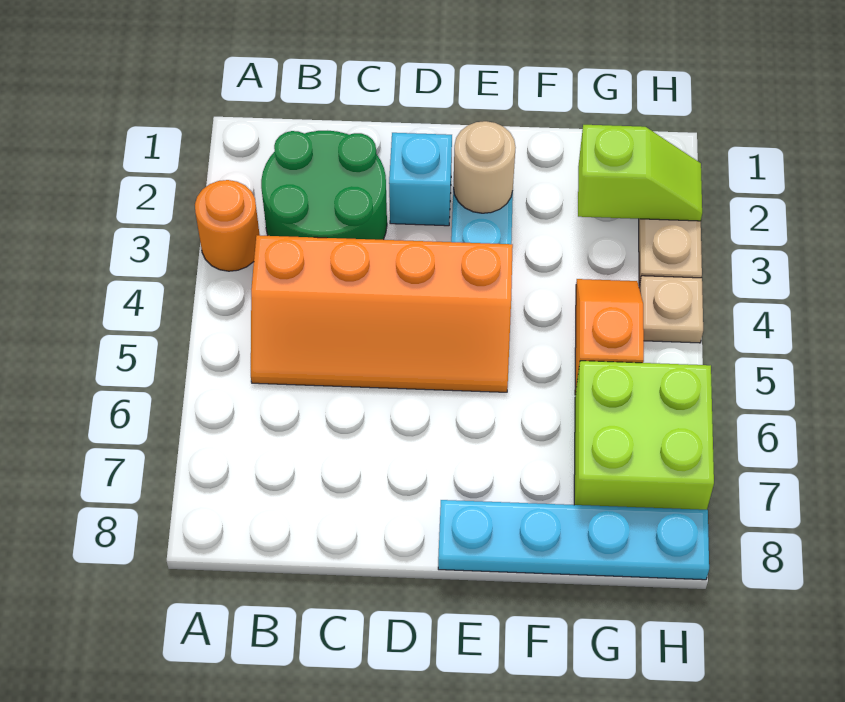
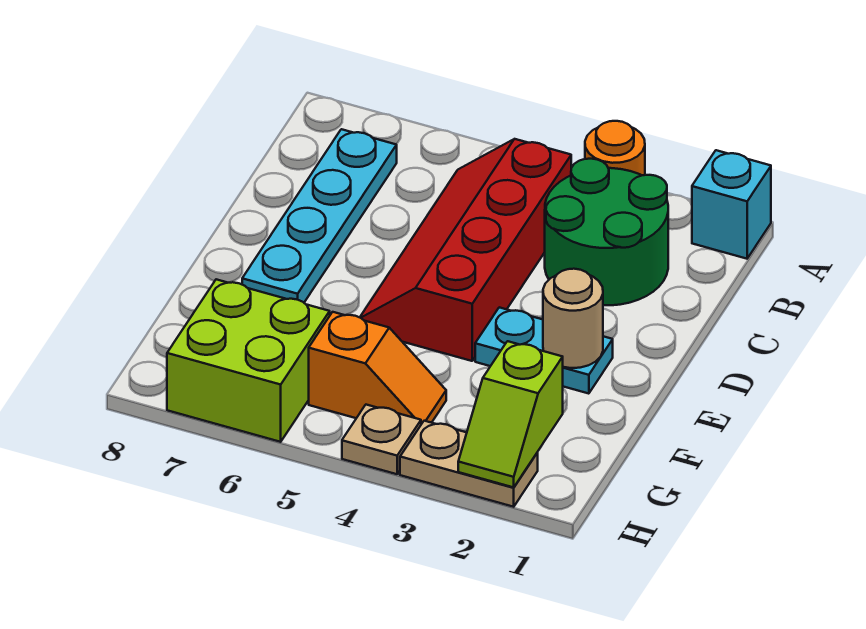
orange 2x4 slope [251,235,513,392] -> red 2x4 slope [360,139,572,361]
cyan 1x1 brick [389,133,452,226] -> cyan 1x1 brick moved to [692,150,771,259]
cyan 1x4 plate [438,500,709,580] -> cyan 1x4 plate moved to [242,129,397,302]

